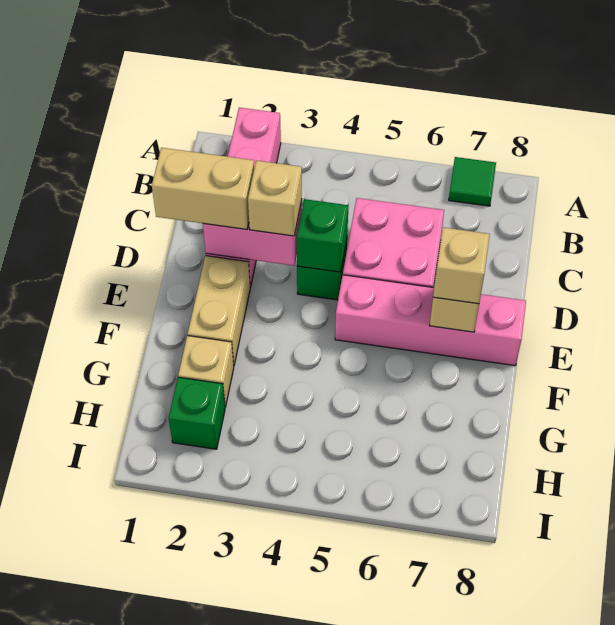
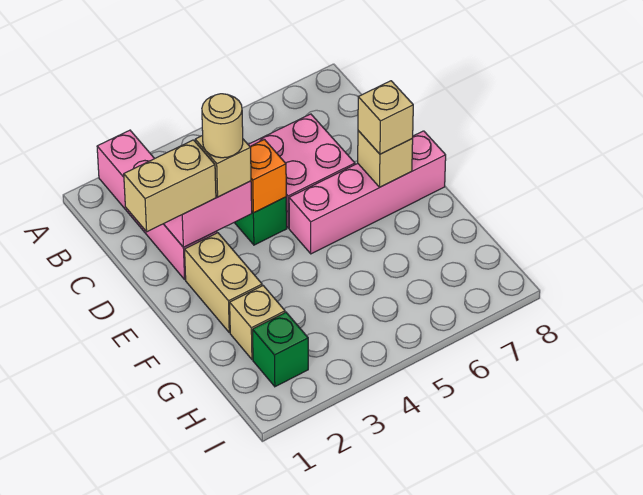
green 1x1 tile [449,157,496,206] -> none
none -> tan 1x1 round brick [202,94,243,158]
green 1x1 brick [297,199,348,272] -> orange 1x1 brick [250,140,286,213]

